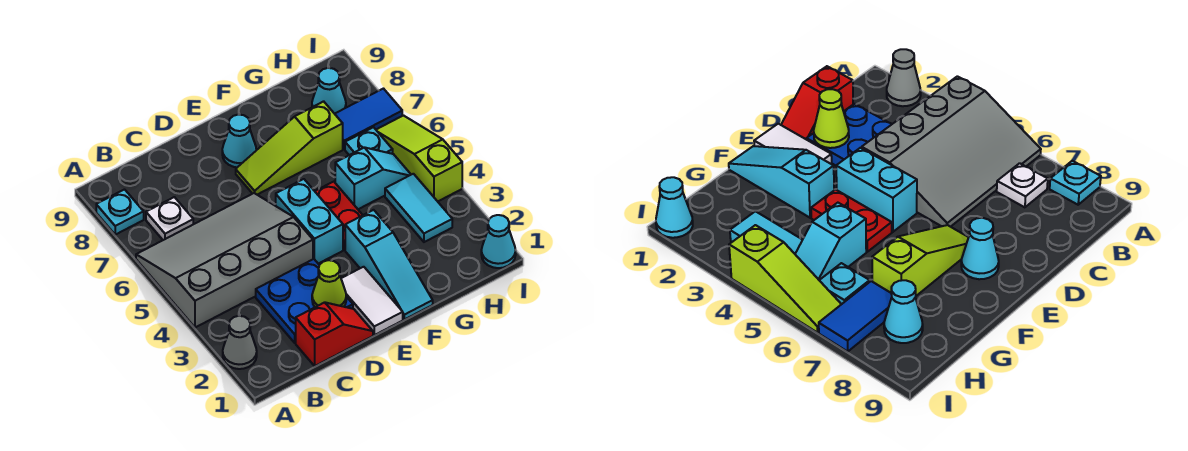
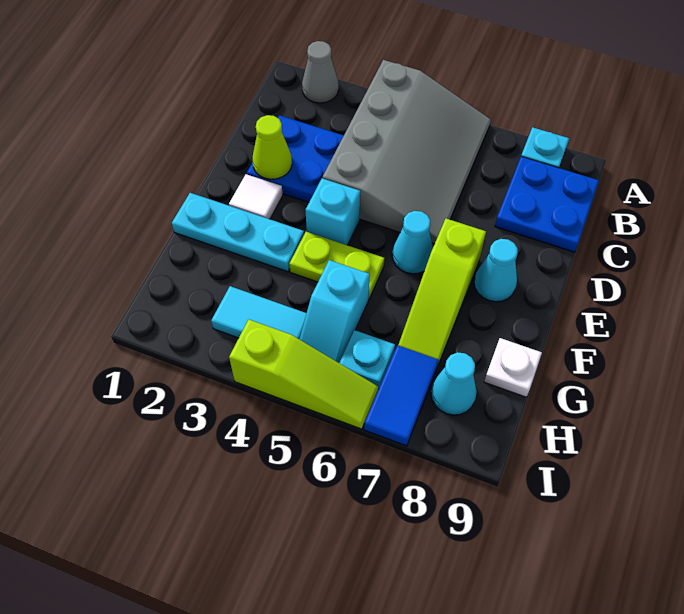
white 1x1 plate [146,197,193,240] -> white 1x1 plate moved to [484,338,542,397]
none -> blue 2x2 plate [495,157,599,252]
red 1x2 slope [296,302,373,366] -> none
white 1x2 tile [341,267,403,335] -> white 1x1 tile [229,174,283,219]
cyan 1x2 brick [276,179,343,264] -> cyan 1x1 brick [306,178,360,245]
lime 1x3 slope [236,101,343,195] -> lime 1x3 slope turned to [398,219,486,365]
cyan 1x3 slope [345,210,433,320] -> cyan 1x3 plate [172,193,304,272]
red 1x2 plate [315,182,363,250] -> lime 1x2 plate [289,232,384,300]
cyan 1x1 cone [481,215,516,268] -> cyan 1x1 cone moved to [392,211,433,274]

